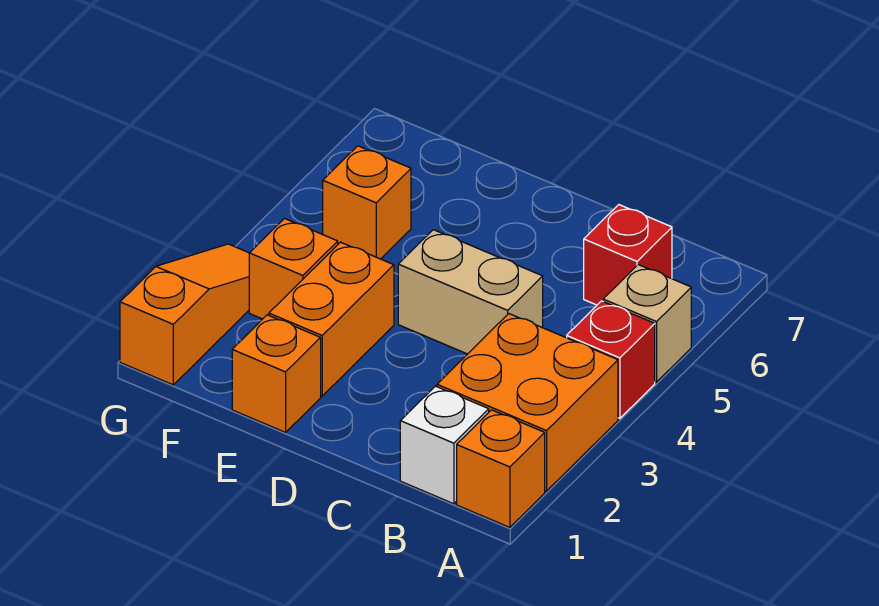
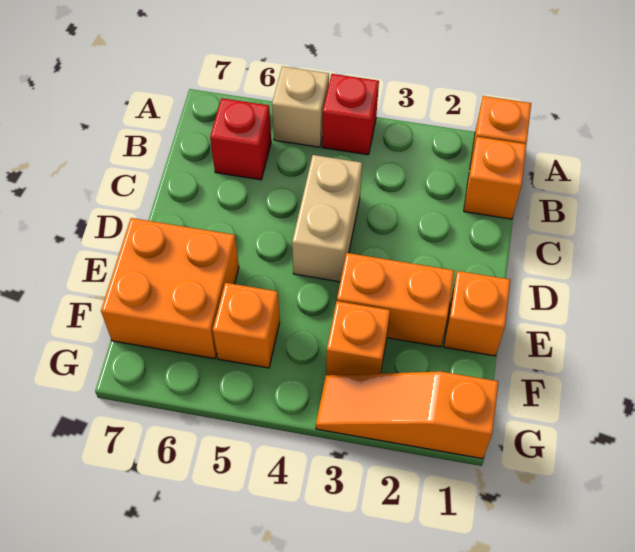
orange 2x2 brick [437,314,618,491] -> orange 2x2 brick moved to [101,218,239,359]
white 1x1 brick [400,386,489,504] -> orange 1x1 brick [464,137,527,219]

